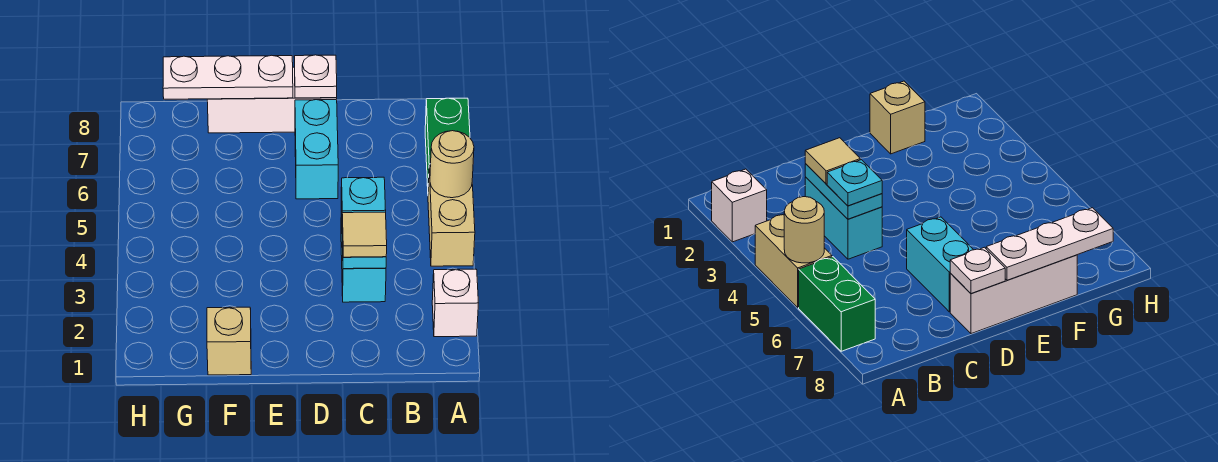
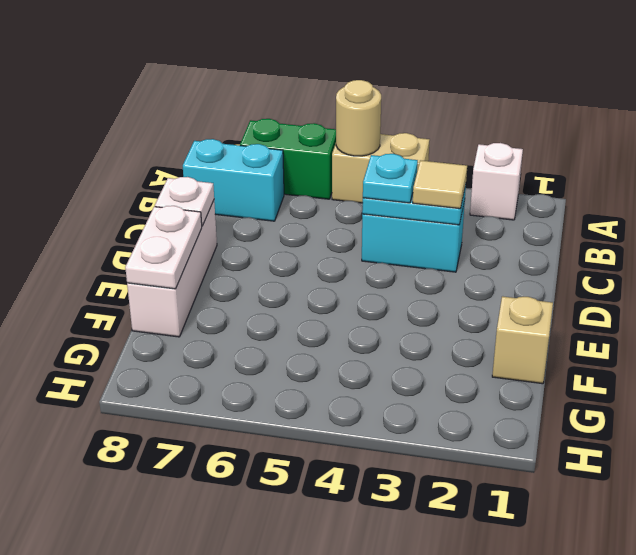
cyan 1x2 brick [295,100,338,199] -> cyan 1x2 brick moved to [183,139,284,221]
white 1x3 plate [163,55,293,99] -> white 1x2 plate [125,206,202,289]

